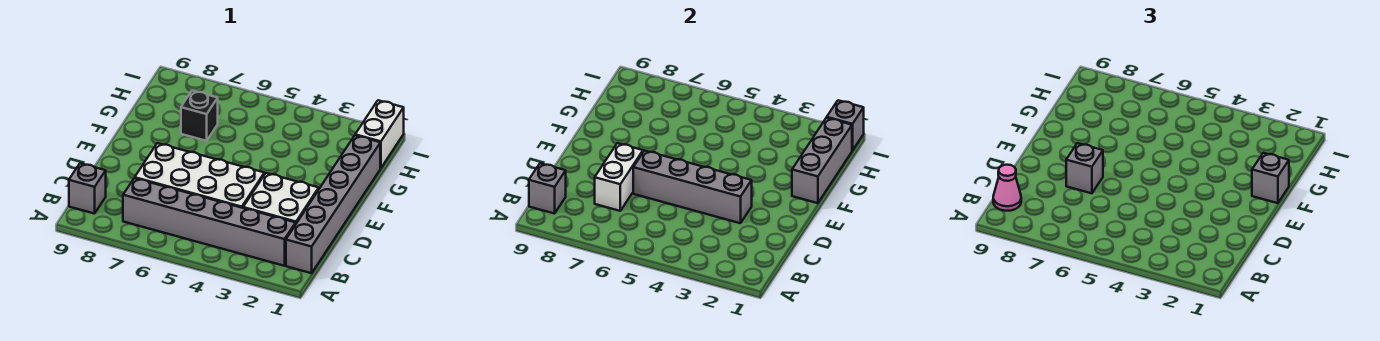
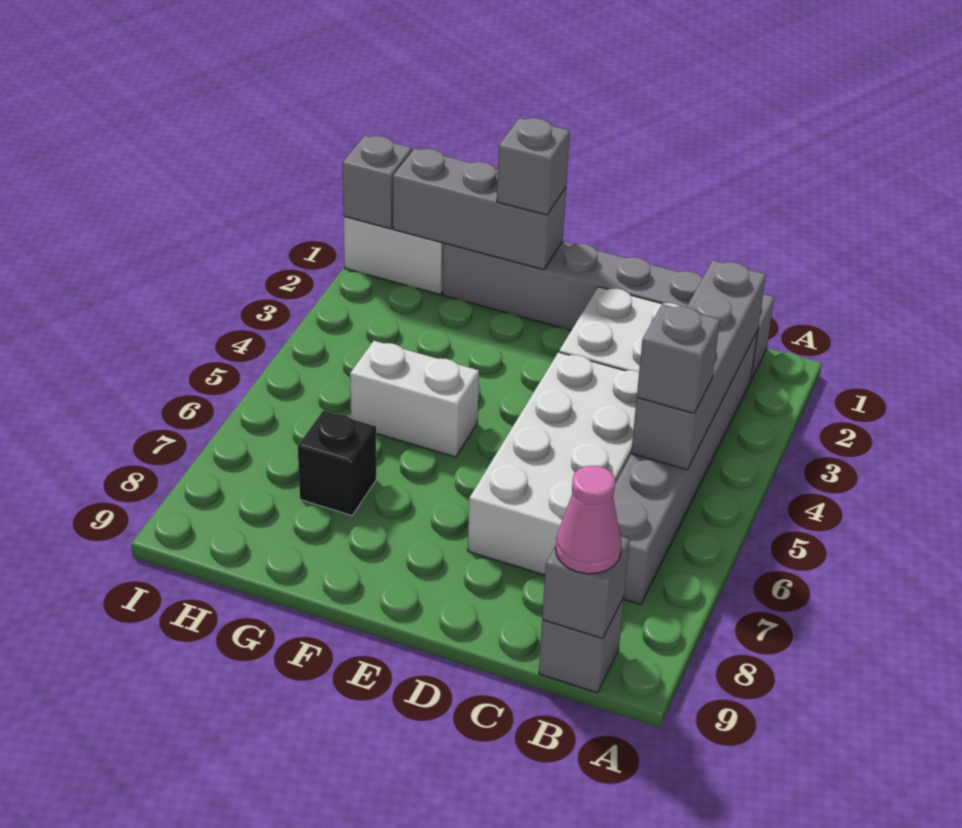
white 1x2 brick [595,143,643,211] -> white 1x2 brick moved to [350,341,479,457]
grey 1x4 brick [633,151,752,223] -> grey 1x4 brick moved to [631,261,766,470]
grey 1x1 brick [1066,143,1103,193] -> grey 1x1 brick moved to [637,304,720,413]

